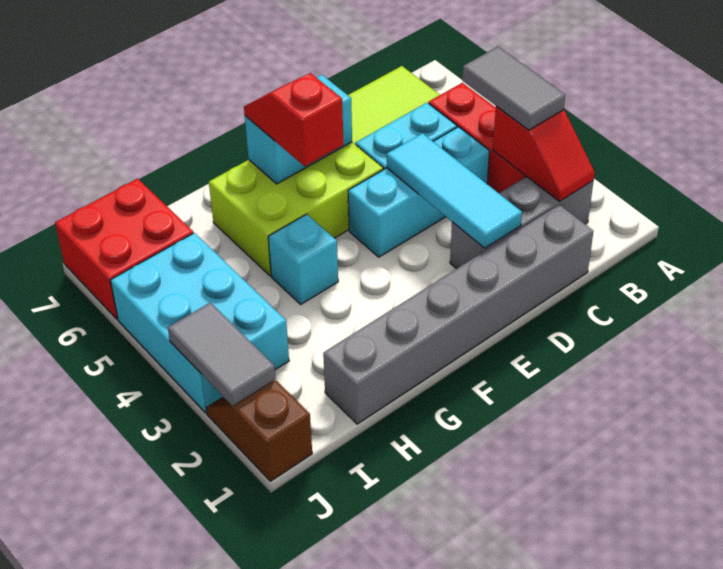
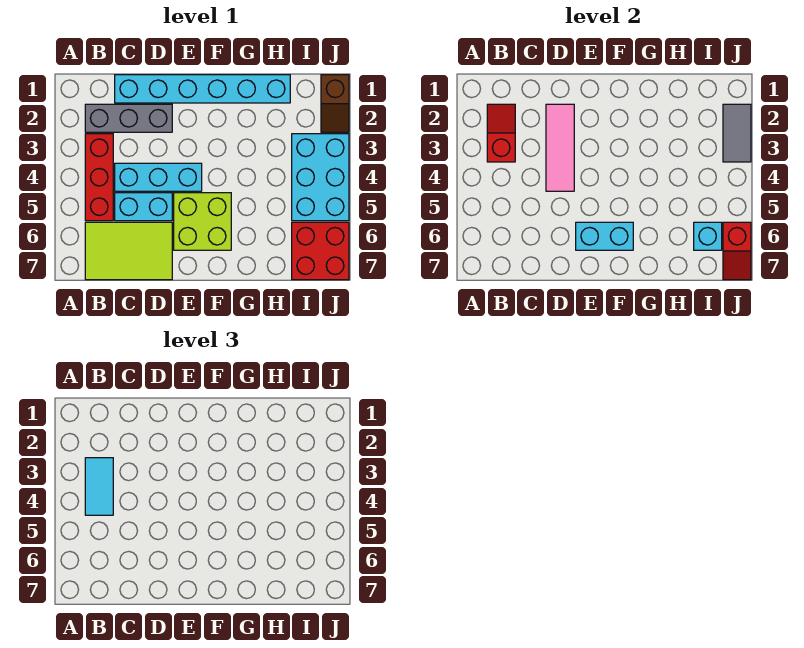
grey 1x2 tile [462,47,565,130] -> cyan 1x2 tile [85,458,113,515]
grey 1x6 brick [323,205,594,424] -> cyan 1x6 brick [115,75,290,103]
cyan 1x3 tile [387,133,522,248] -> pink 1x3 tile [546,104,574,191]
lime 2x3 brick [209,142,383,276] -> lime 2x2 brick [174,193,231,250]
red 1x2 slope [244,73,343,166] -> red 1x2 slope moved to [723,222,751,280]
cyan 1x1 brick [268,214,338,304] -> cyan 1x1 brick moved to [694,222,722,250]

